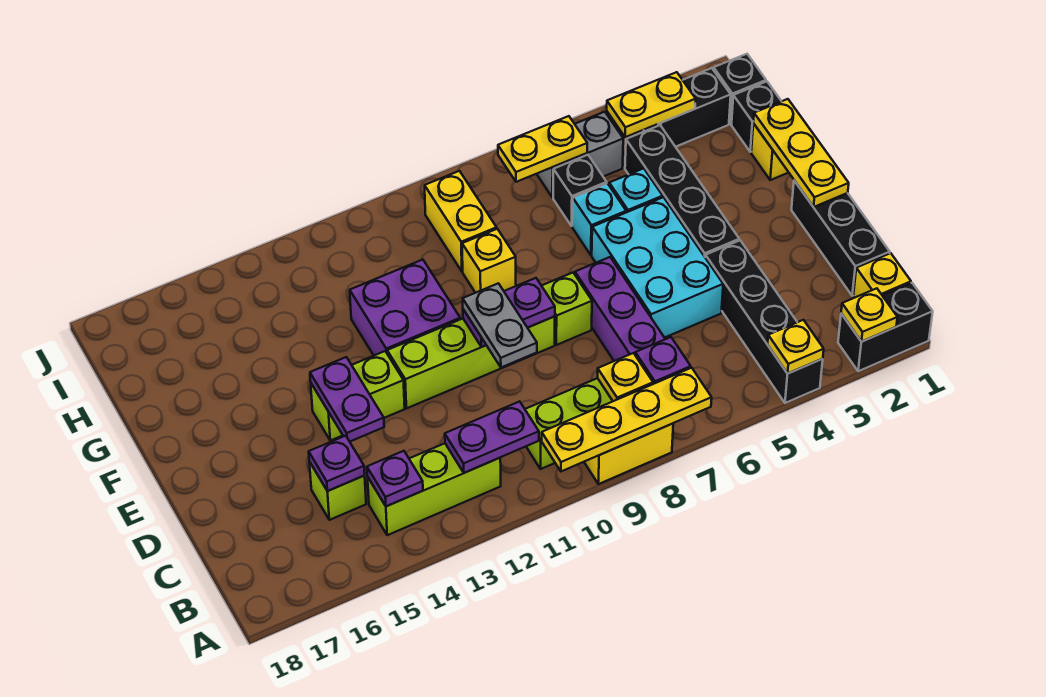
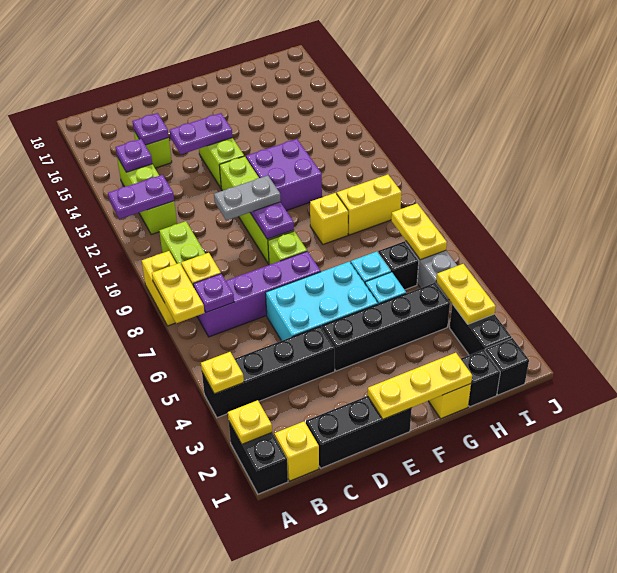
yellow 1x4 plate [542,368,712,471] -> yellow 1x2 plate [152,263,205,323]
purple 1x2 plate [445,401,539,473] -> purple 1x2 plate turned to [108,175,174,219]

